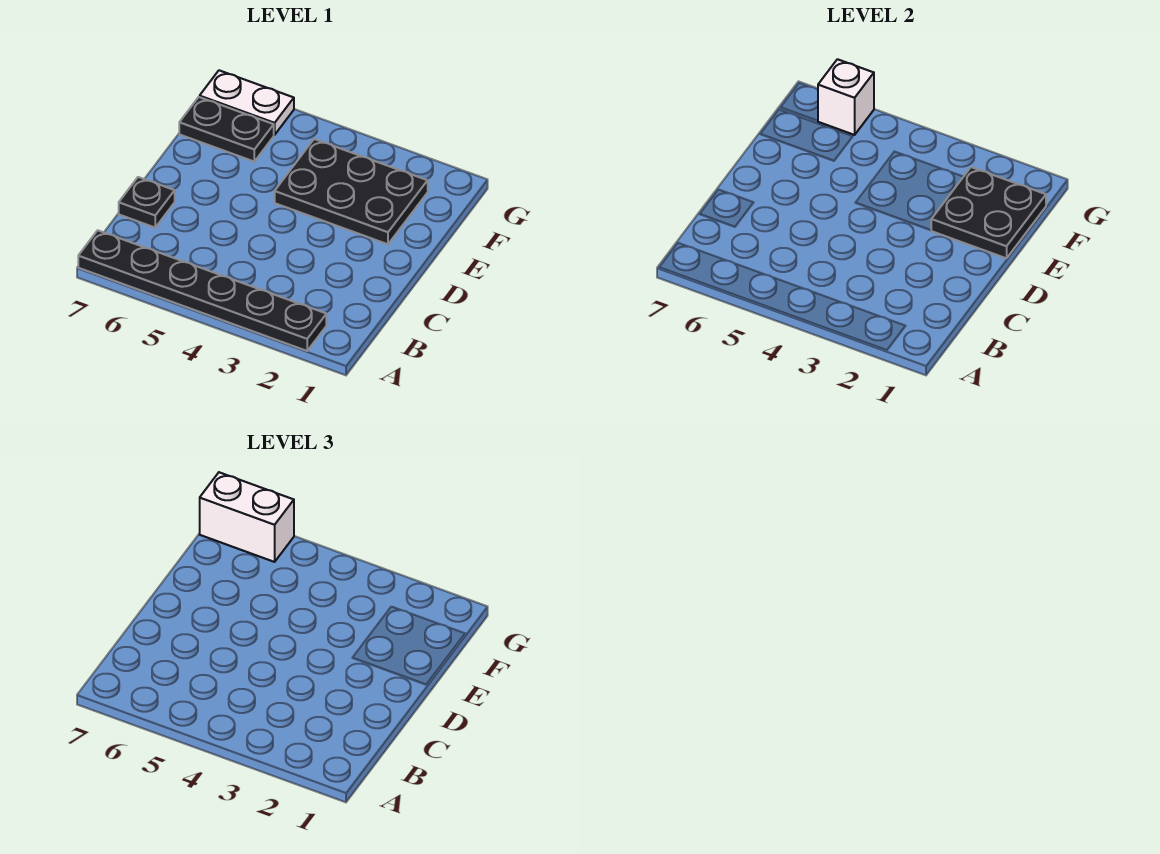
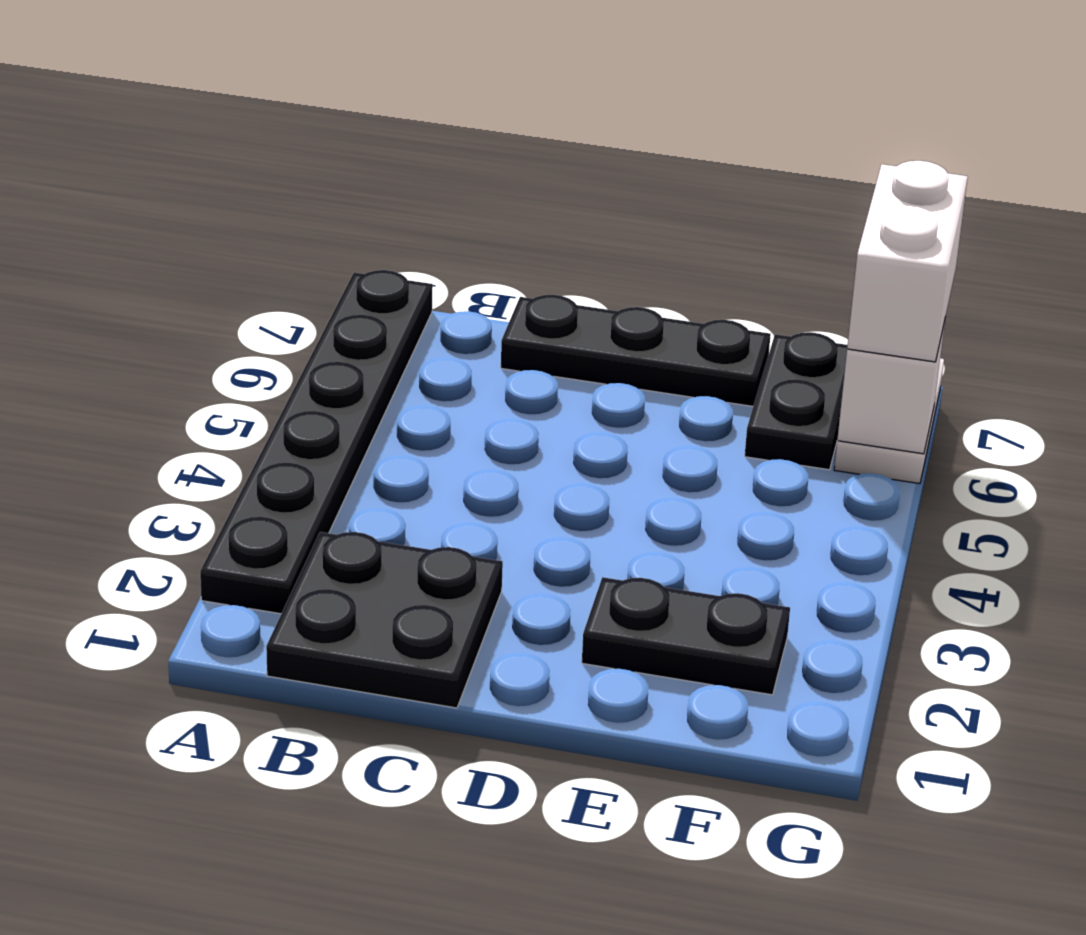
black 1x1 plate [119,177,175,227] -> black 1x3 plate [501,295,771,406]
black 2x2 plate [931,167,1046,258] -> black 2x2 plate moved to [266,532,503,708]
black 2x3 plate [275,139,428,244] -> black 1x2 plate [582,577,790,695]

